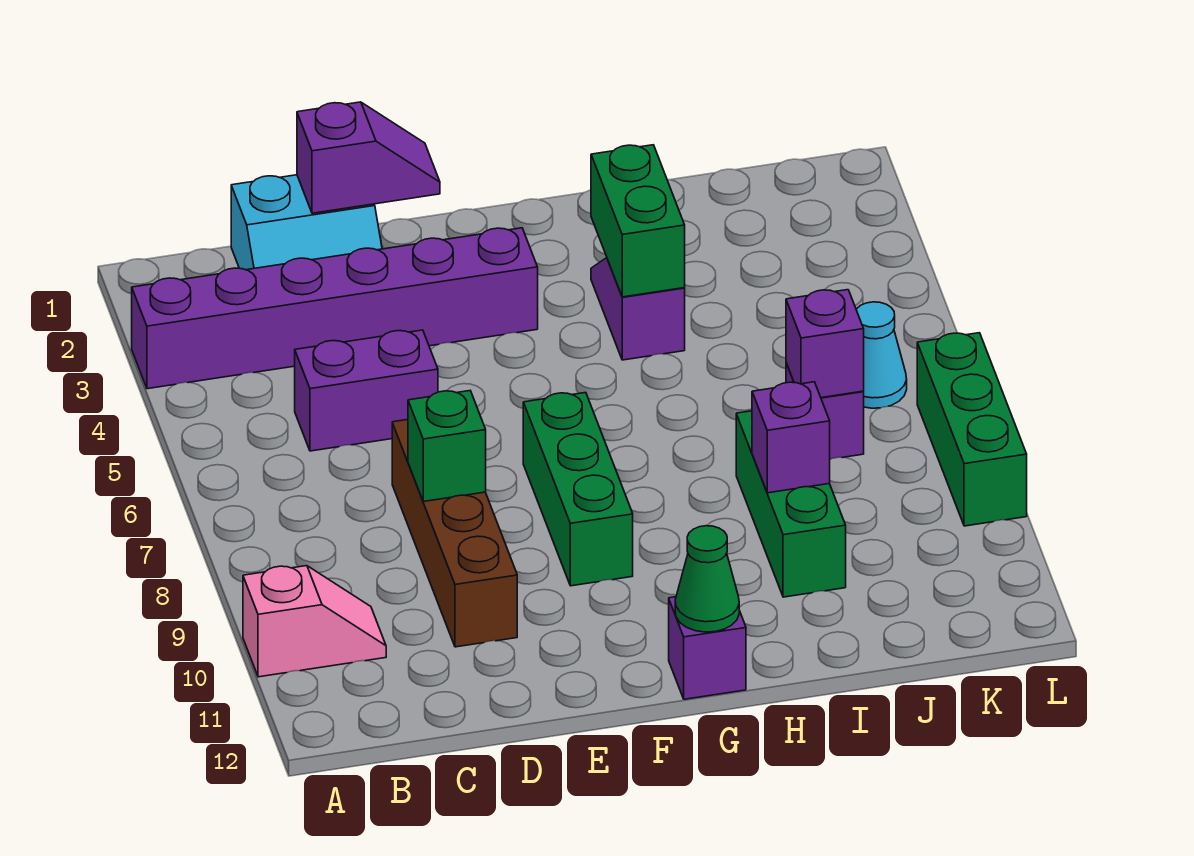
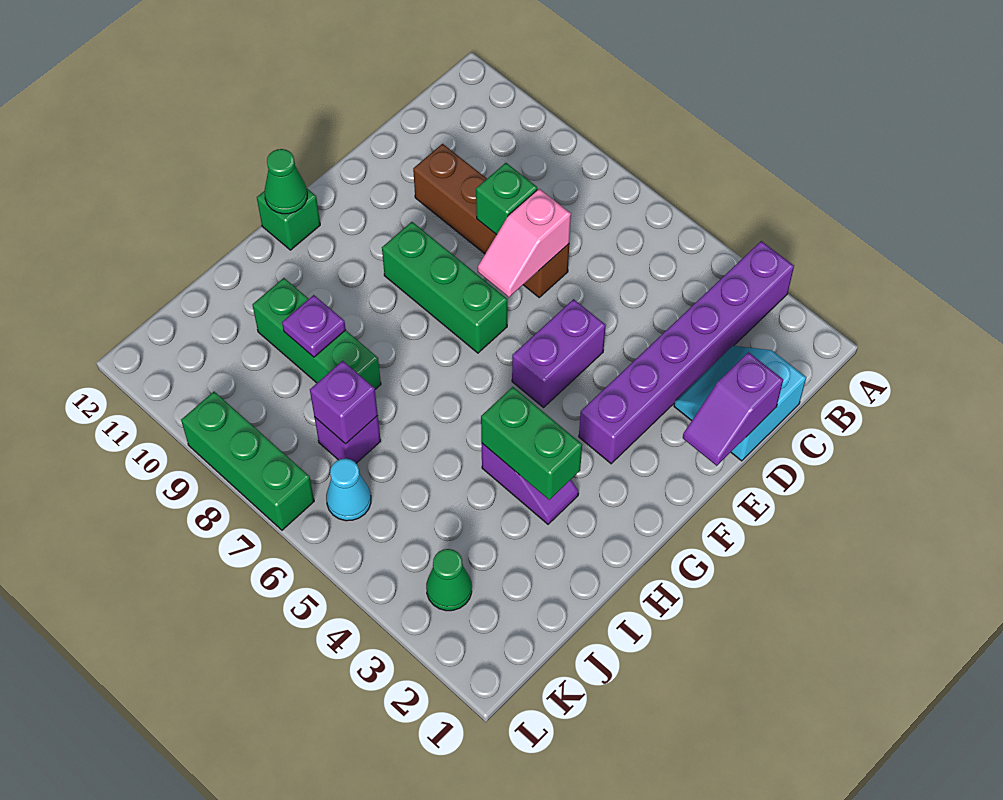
pink 1x2 slope [243,566,386,677] -> pink 1x2 slope moved to [478,189,571,297]
purple 1x2 brick [295,330,438,451] -> purple 1x2 brick moved to [512,299,606,408]
purple 1x1 brick [669,597,746,699] -> green 1x1 brick [257,189,320,250]
purple 1x1 brick [752,382,830,493] -> purple 1x1 plate [282,295,346,357]
none -> green 1x1 cone [426,549,472,611]

